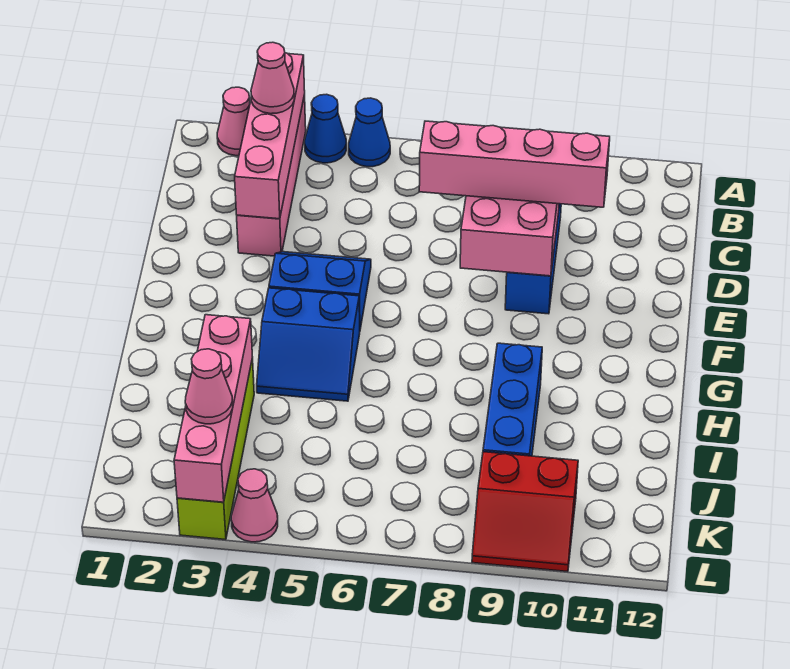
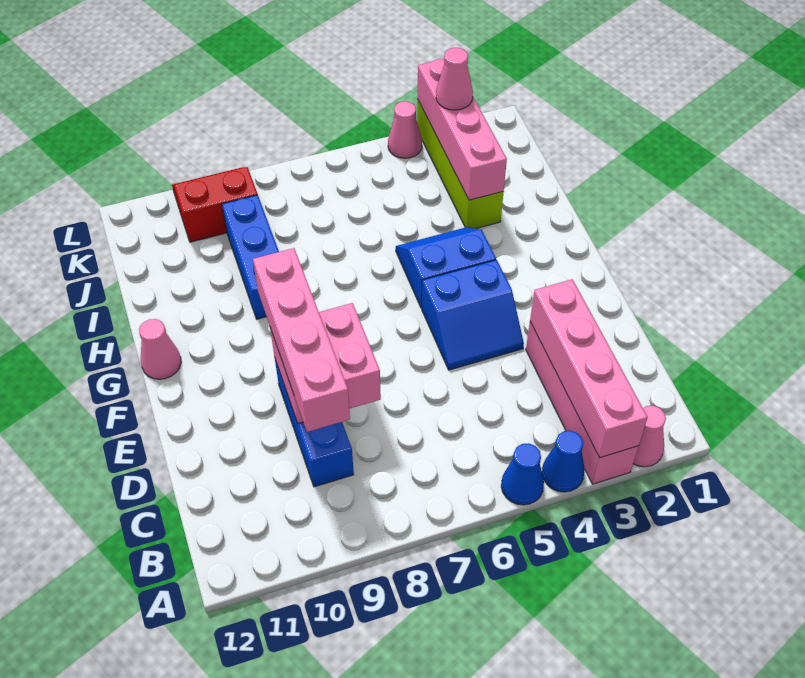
pink 1x1 cone [251,42,294,114] -> pink 1x1 cone moved to [139,319,181,379]
pink 1x4 brick [419,121,610,207] -> pink 1x4 brick turned to [253,248,350,432]

